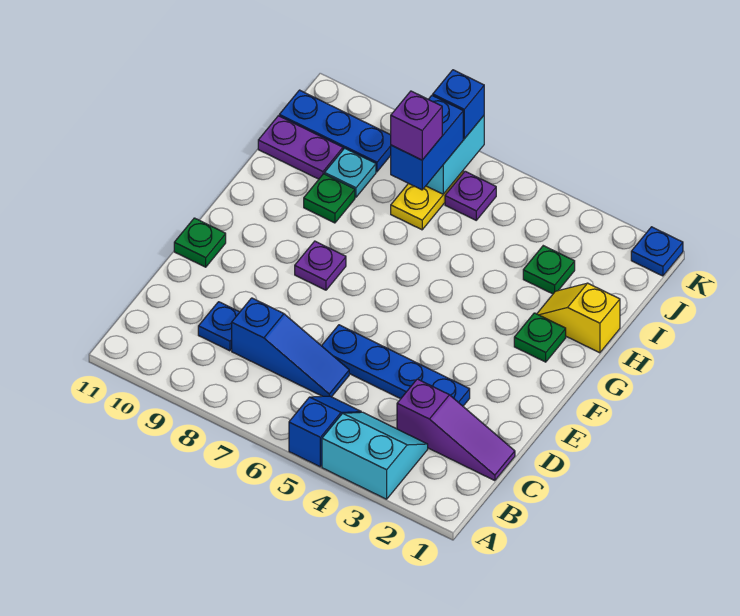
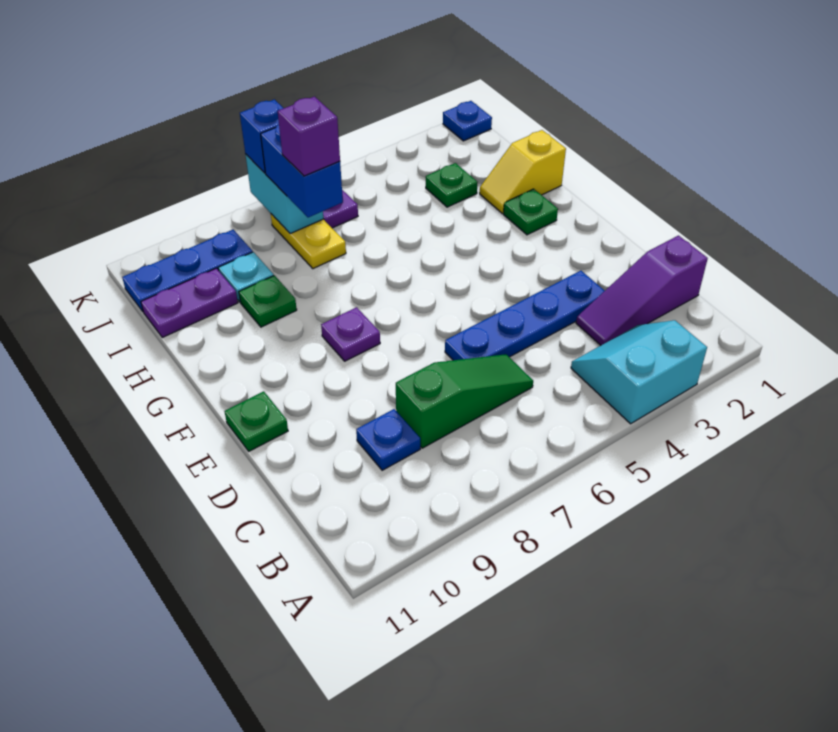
blue 1x2 slope [289,396,361,467] -> none
purple 1x3 slope [397,379,515,481] -> purple 1x3 slope turned to [576,236,708,345]
blue 1x3 slope [232,298,349,397] -> green 1x3 slope [396,354,533,448]

